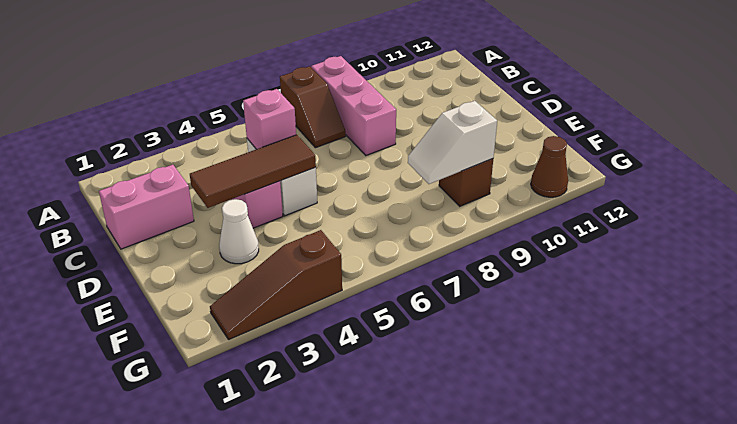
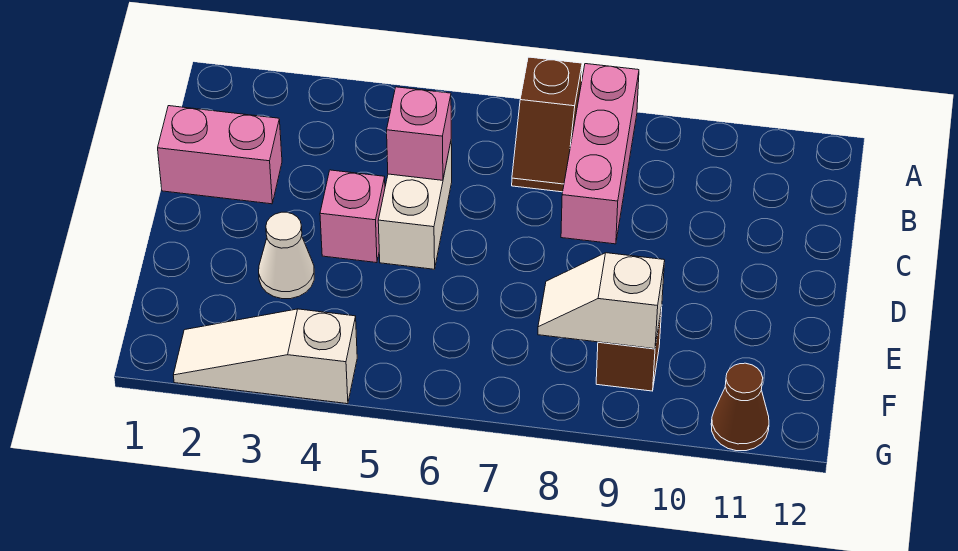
brown 1x3 tile [190,135,316,208] -> none
brown 1x3 slope [210,230,342,339] -> white 1x3 slope [173,309,357,404]

